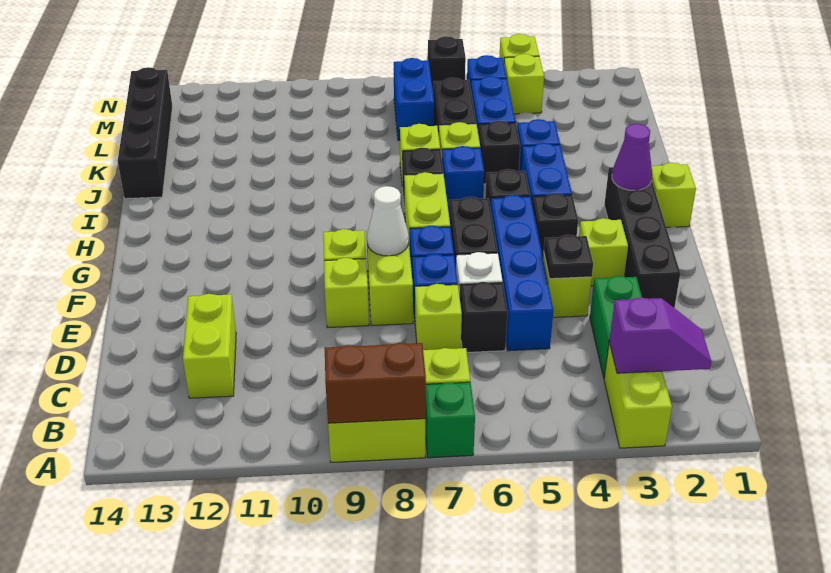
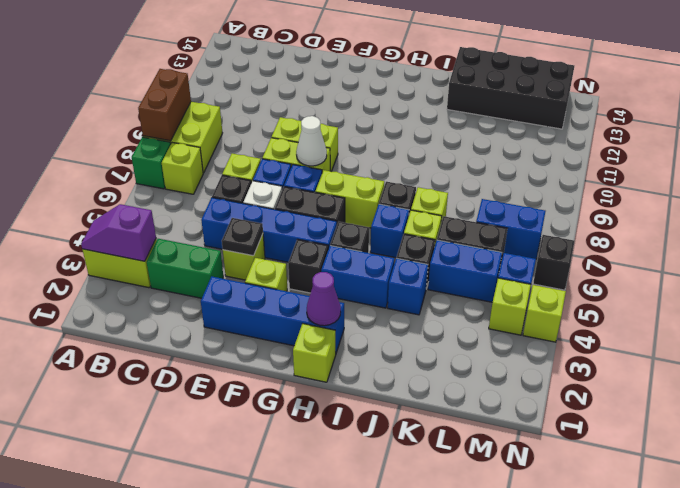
purple 1x2 slope [609,297,711,373] -> purple 1x2 slope turned to [81,204,156,261]
lime 1x2 brick [183,294,236,398] -> none
black 1x4 brick [604,167,680,308] -> blue 1x4 brick [201,276,344,353]
black 1x4 brick [118,67,172,199] -> black 2x4 brick [447,47,574,129]

